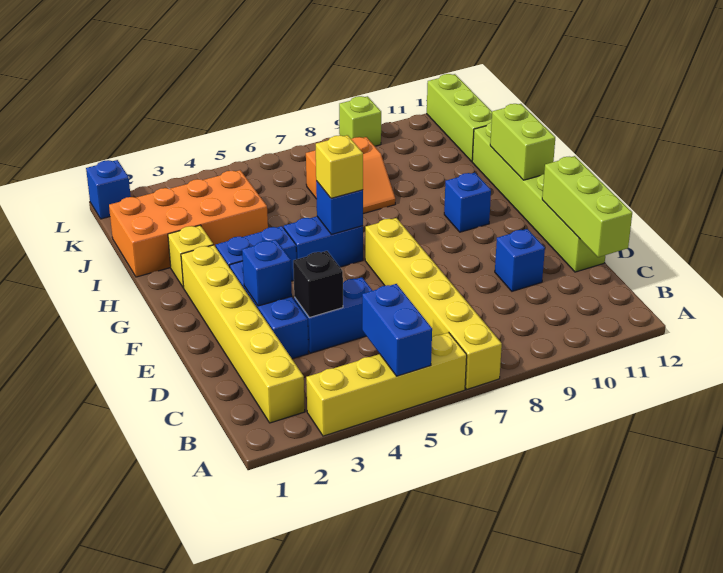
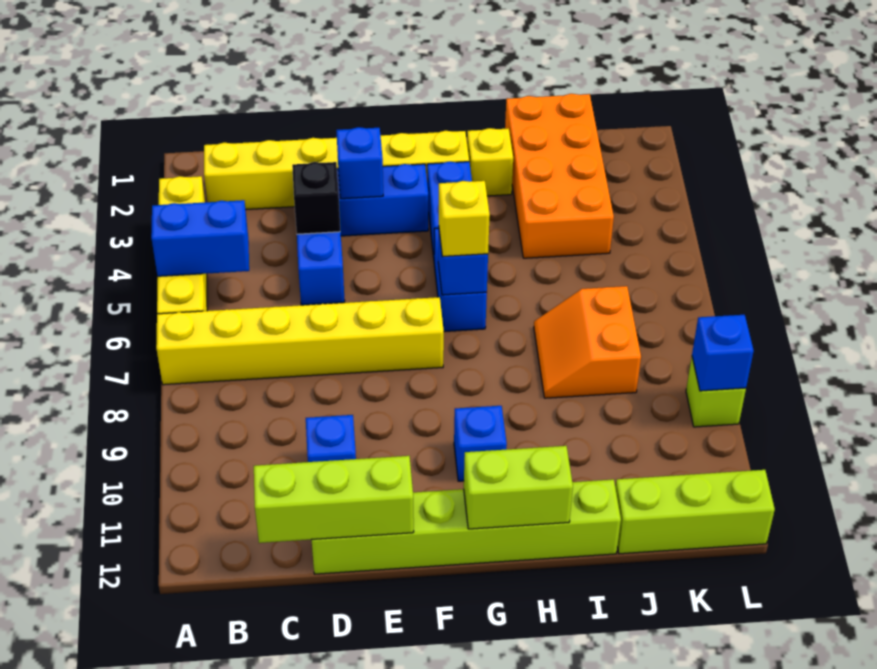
blue 1x1 brick [86,160,131,219] -> blue 1x1 brick moved to [692,315,754,391]

